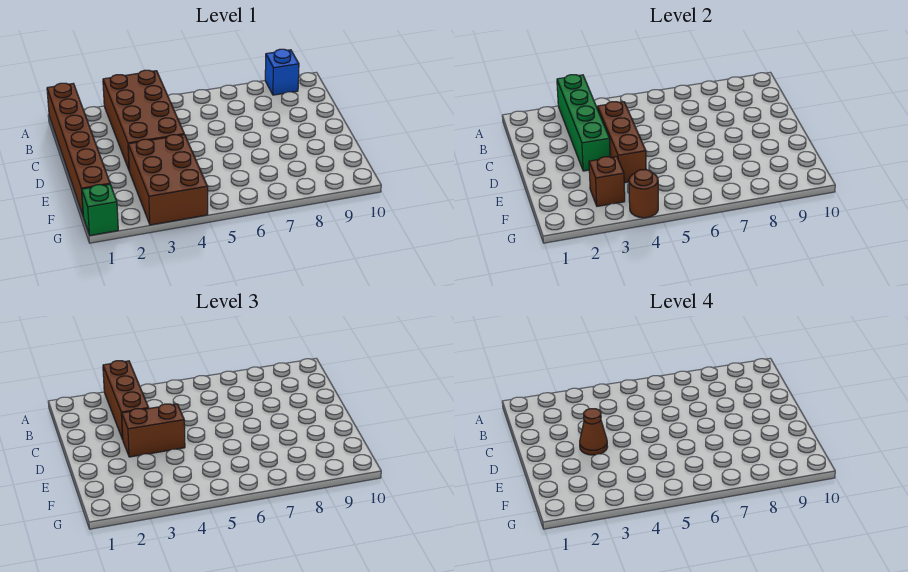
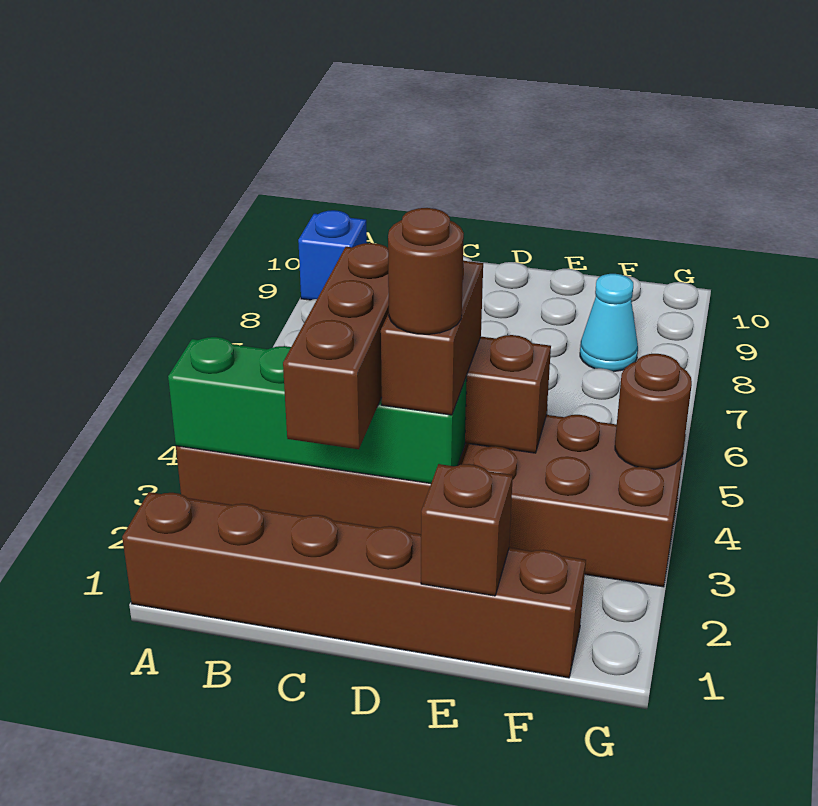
brown 1x3 brick [103,361,149,439] -> brown 1x3 brick turned to [283,243,389,449]
brown 1x1 cone [580,409,607,455] -> brown 1x1 round brick [388,208,464,334]
brown 1x1 brick [589,157,625,206] -> brown 1x1 brick moved to [421,464,513,596]
none -> cyan 1x1 cone [580,274,638,372]
green 1x1 brick [82,184,118,235] -> none

